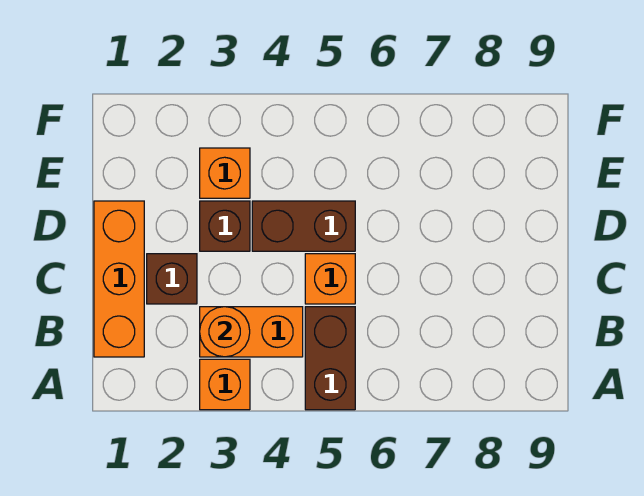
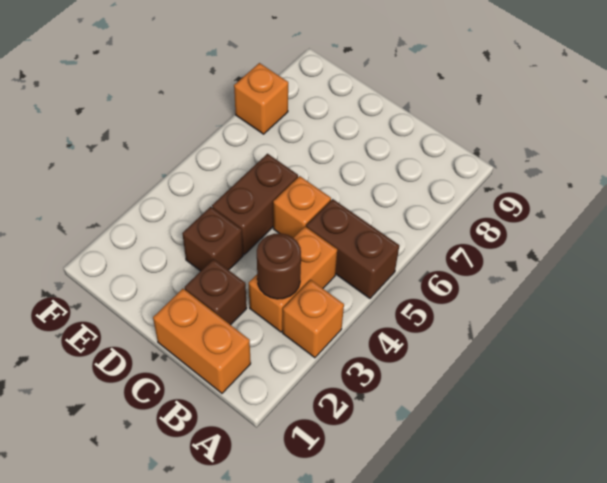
orange 1x3 brick [94,201,144,357] -> orange 1x2 brick [153,289,251,393]
orange 1x1 round brick [200,307,250,357] -> brown 1x1 round brick [257,233,301,299]
orange 1x1 brick [200,148,250,198] -> orange 1x1 brick moved to [234,63,288,134]

